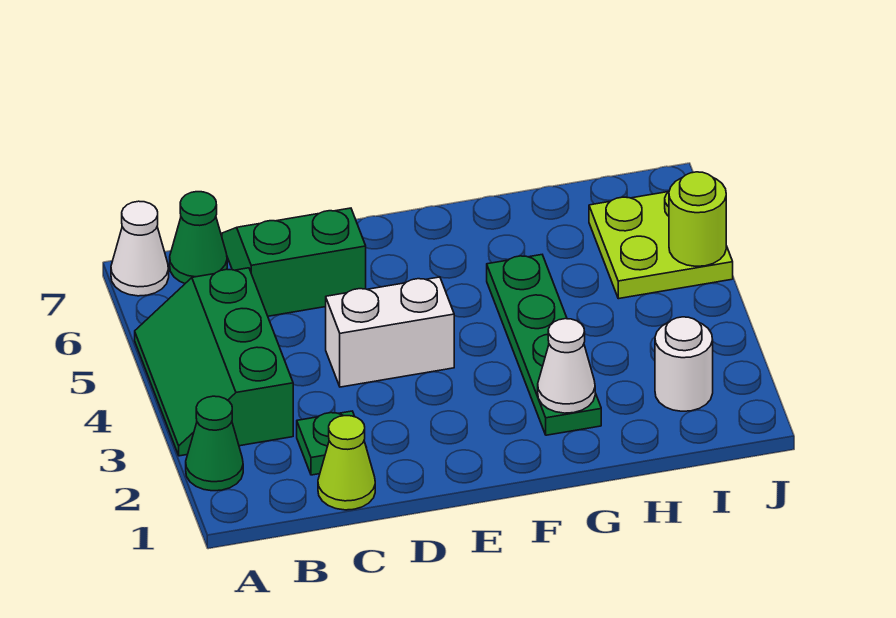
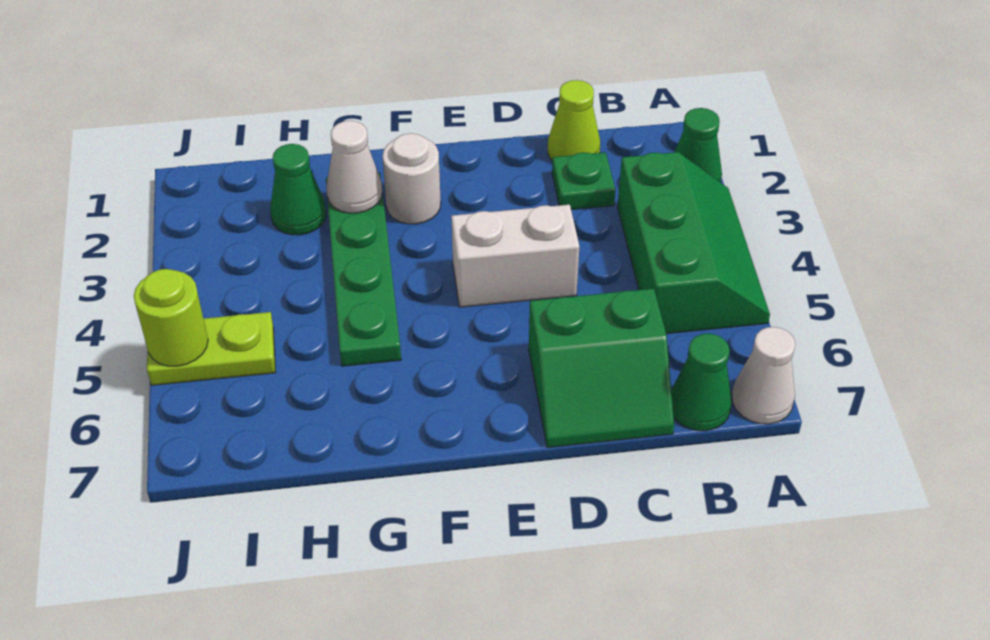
none -> green 1x1 cone [270,144,326,235]
white 1x1 round brick [655,317,713,411] -> white 1x1 round brick moved to [383,133,441,224]
lime 2x2 plate [589,192,733,299] -> lime 1x2 plate [147,312,276,385]

